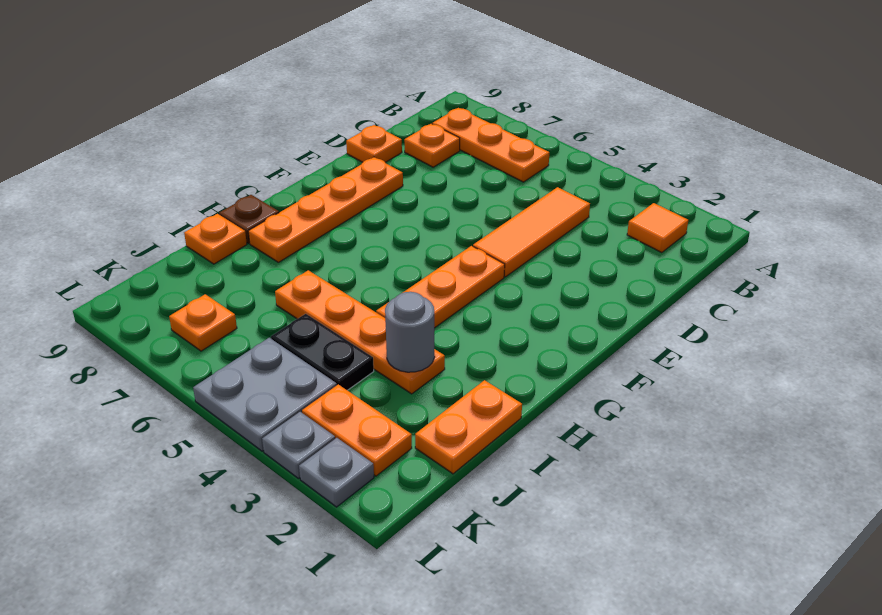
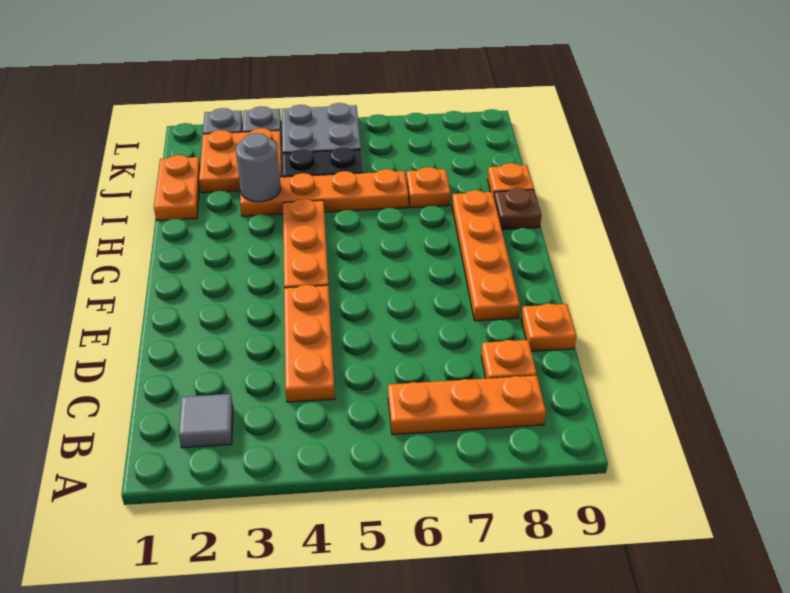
orange 1x1 tile [627,203,688,253] -> grey 1x1 tile [179,394,233,448]
orange 1x3 tile [473,187,590,277] -> orange 1x3 plate [284,285,335,402]
orange 1x2 plate [302,384,412,476] -> orange 2x2 plate [199,128,282,193]
orange 1x1 plate [169,294,237,351] -> orange 1x1 plate moved to [407,167,450,208]

